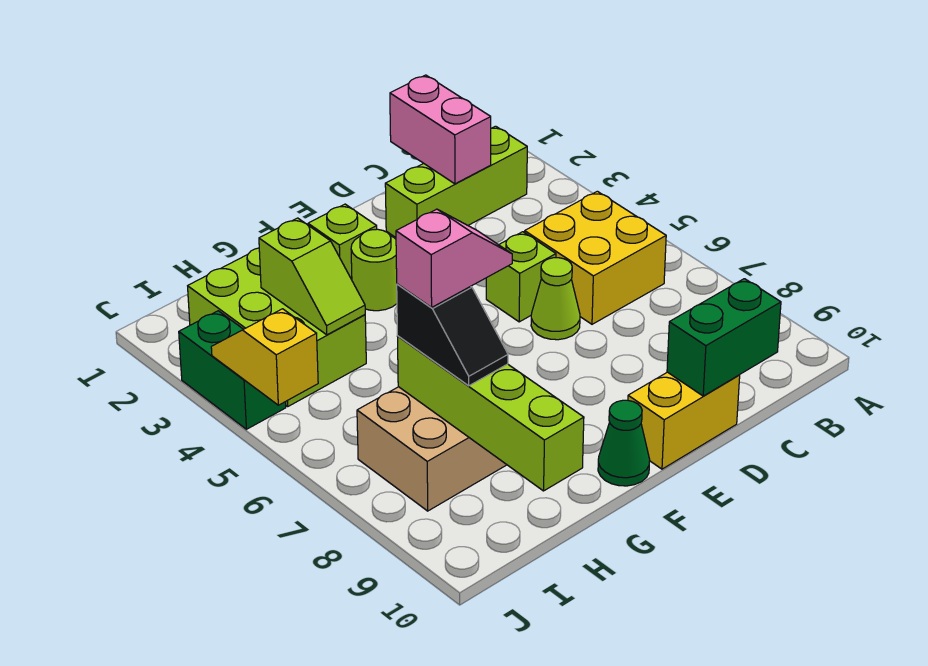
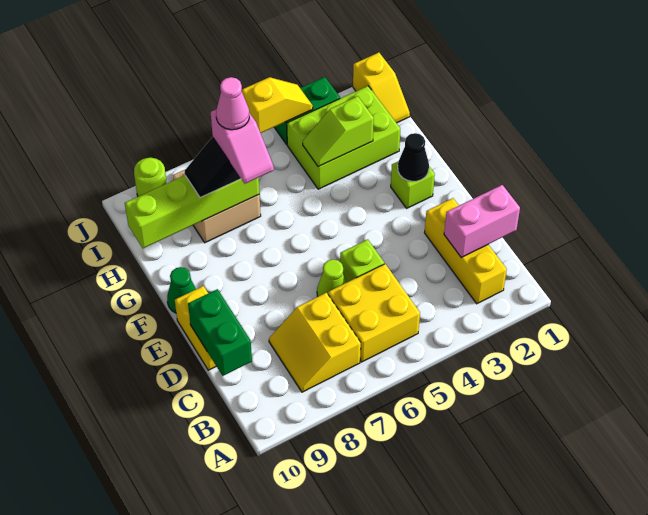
lime 1x3 brick [385,126,527,237] -> yellow 1x3 brick [425,198,507,304]
none -> yellow 2x2 slope [269,293,361,392]
none -> black 1x1 cone [398,133,429,181]
lime 1x1 round brick [351,229,397,311] -> lime 1x1 round brick moved to [134,158,167,196]
none -> pink 1x1 cone [216,77,249,130]
none -> yellow 1x2 slope [353,53,410,123]

